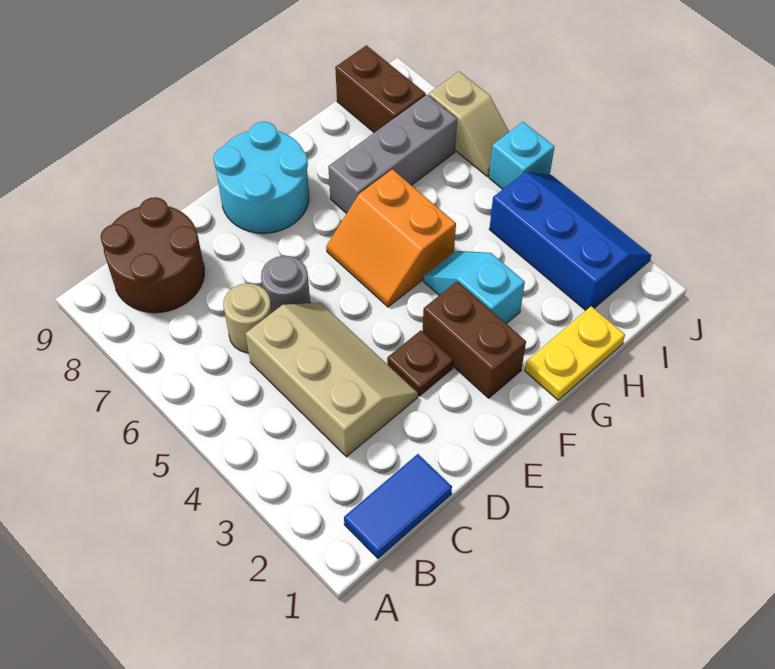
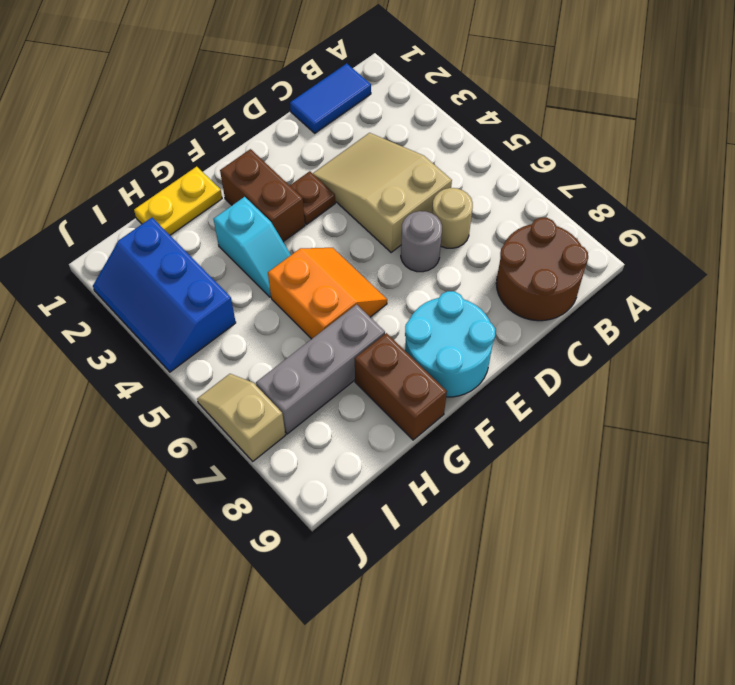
tan 2x3 slope [246,303,418,457] -> tan 2x3 slope turned to [312,133,452,253]
brown 1x2 brick [335,45,426,133] -> brown 1x2 brick moved to [355,333,447,440]
cyan 1x1 brick [489,122,554,189] -> none

